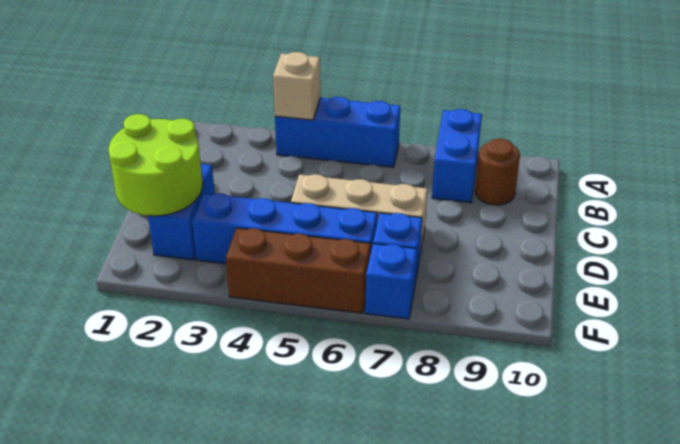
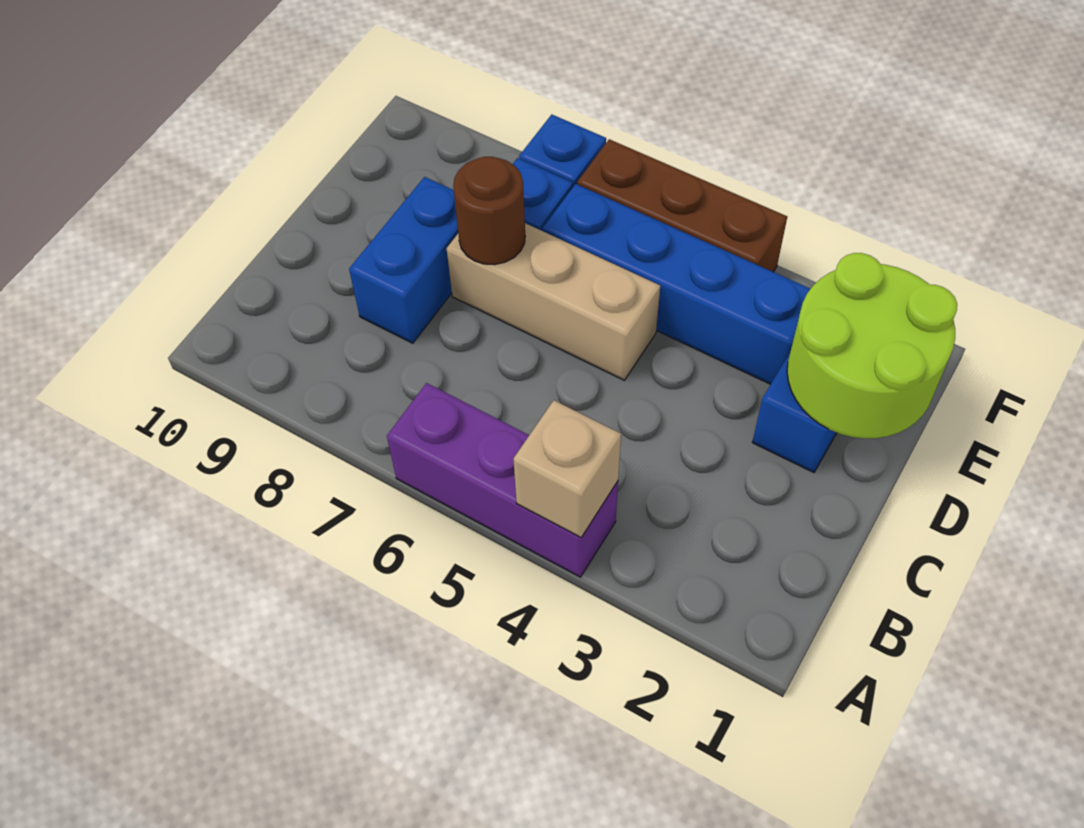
blue 1x3 brick [275,97,400,167] -> purple 1x3 brick [387,383,618,577]
blue 1x2 brick [432,109,482,202] -> blue 1x2 brick moved to [349,177,458,343]
brown 1x1 round brick [475,139,520,205] -> brown 1x1 round brick moved to [453,157,525,265]

